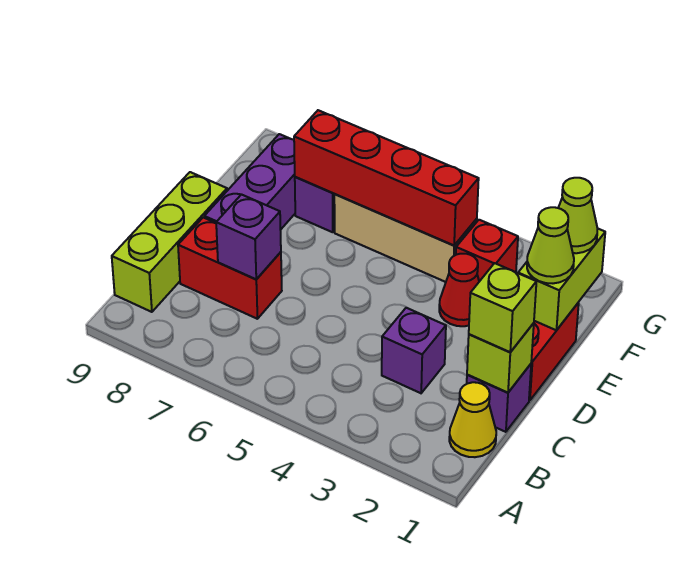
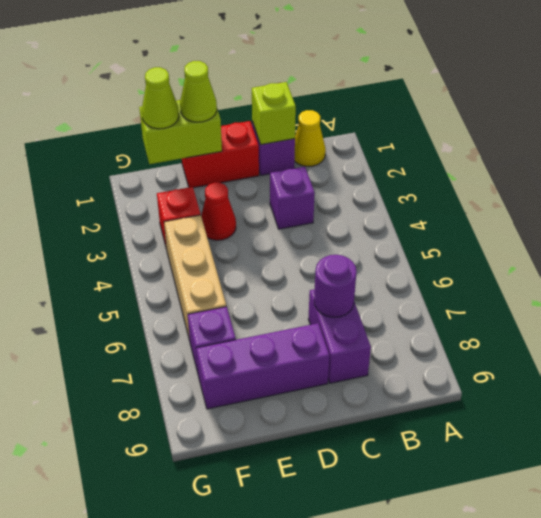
lime 1x3 brick [112,172,227,312] -> none
lime 1x1 brick [469,263,536,352] -> none
red 1x2 brick [178,217,282,319] -> purple 1x2 brick [308,289,371,383]
purple 1x1 brick [216,195,281,279] -> purple 1x1 round brick [314,255,357,317]
red 1x4 brick [294,110,479,246] -> none

